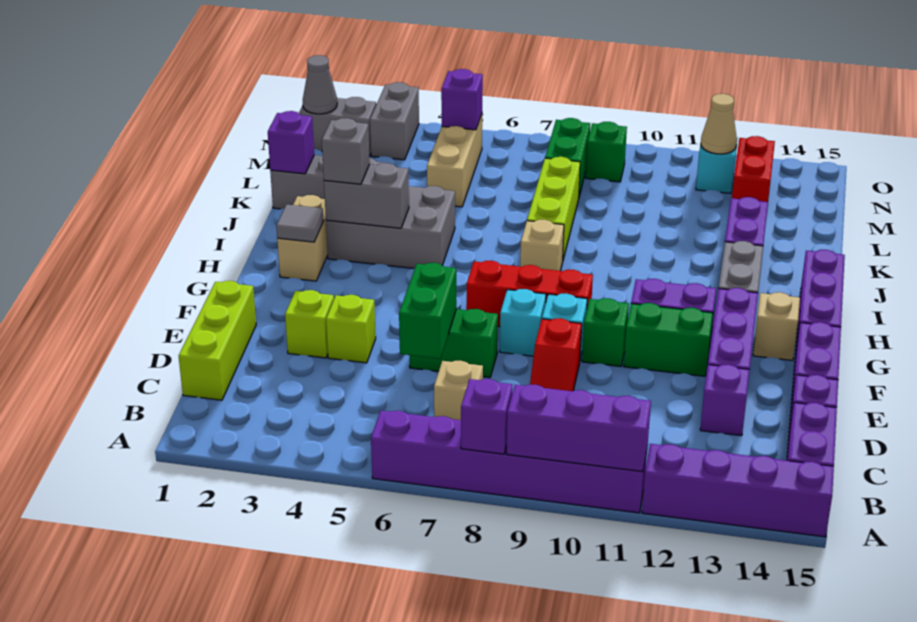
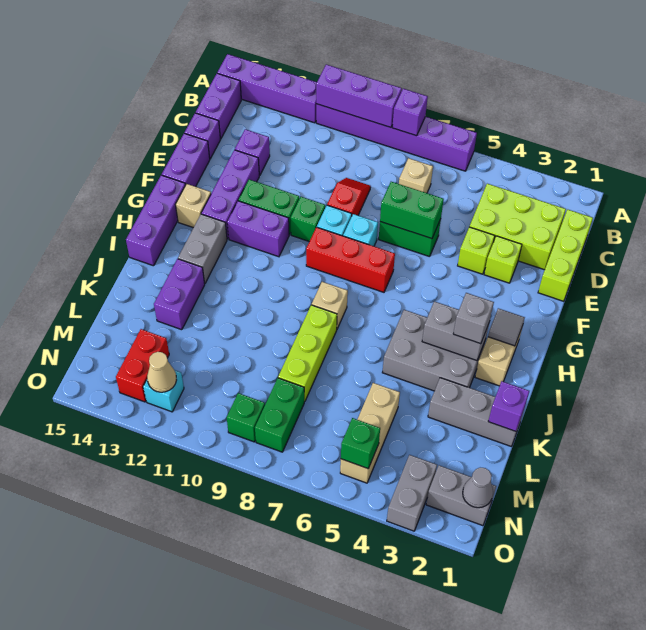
none -> lime 2x3 brick [470,184,566,270]
green 1x2 brick [399,263,456,359] -> green 1x2 brick turned to [380,182,444,239]
purple 1x1 brick [441,69,483,130] -> green 1x1 brick [341,418,380,469]

